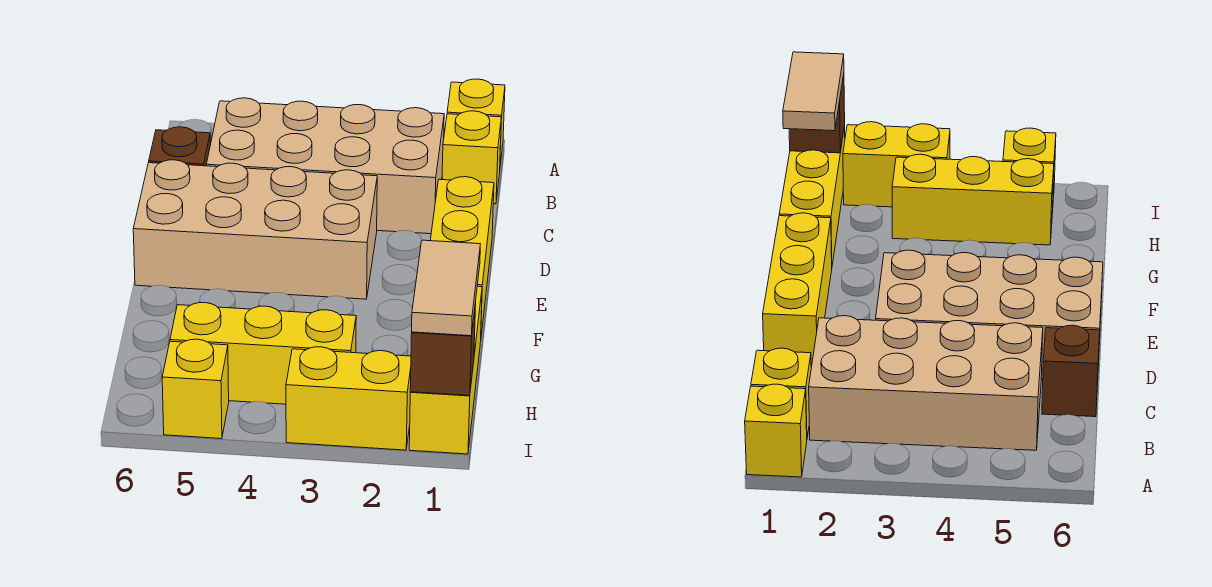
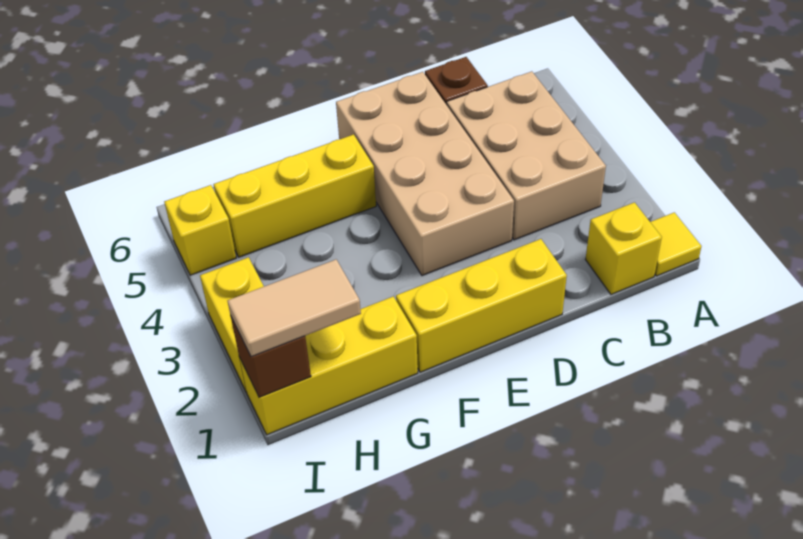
yellow 1x1 brick [447,79,505,165] -> yellow 1x1 tile [651,212,702,276]
tan 2x4 brick [206,98,444,234] -> tan 2x3 brick [447,71,606,240]
yellow 1x3 brick [170,303,356,404] -> yellow 1x3 brick turned to [214,134,376,257]

